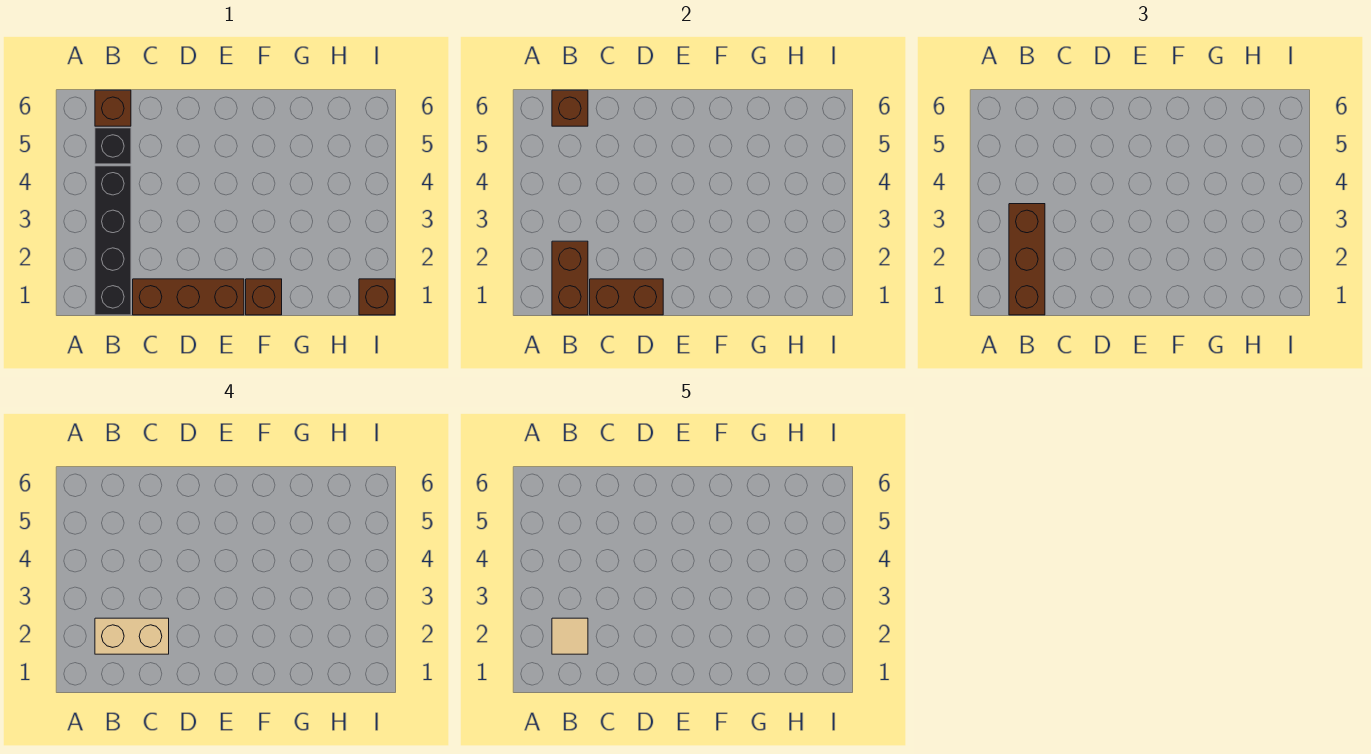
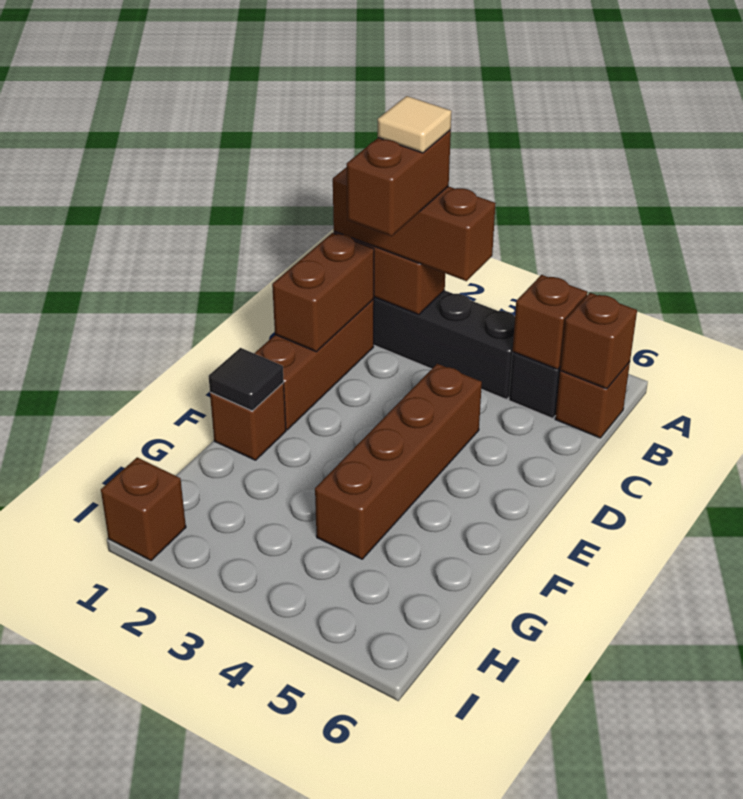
tan 1x2 brick [95,618,169,654] -> brown 1x2 brick [347,130,451,236]
none -> brown 1x1 brick [513,275,587,370]
none -> brown 1x4 brick [315,364,482,559]
none -> black 1x1 tile [209,348,284,411]

